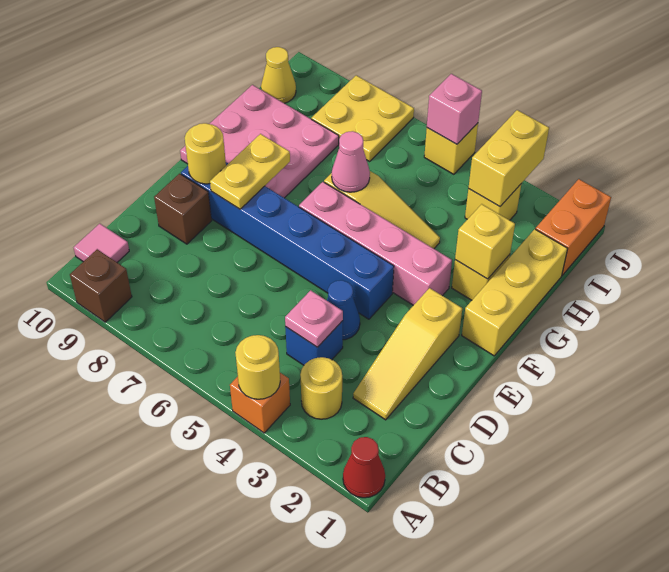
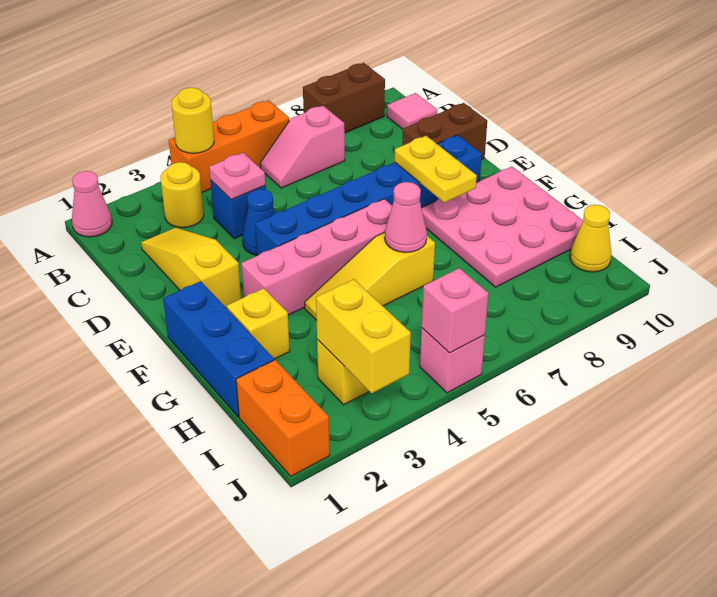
red 1x1 cone [343,437,385,498] -> pink 1x1 cone [72,171,112,237]
orange 1x1 brick [230,373,290,433] -> orange 1x3 brick [169,100,289,192]
brown 1x1 brick [70,249,132,322] -> brown 1x2 brick [303,63,385,133]
none -> pink 1x2 slope [260,106,345,188]
brown 1x1 brick [154,174,212,244] -> brown 1x2 brick [402,103,487,160]
yellow 1x1 round brick [185,123,226,184] -> none
yellow 1x3 brick [462,229,568,356] -> blue 1x3 brick [163,281,274,417]
yellow 1x1 brick [455,204,515,279] -> none
yellow 2x2 plate [311,75,414,161] -> none
yellow 1x1 brick [424,123,478,174] -> pink 1x1 brick [420,328,485,393]

